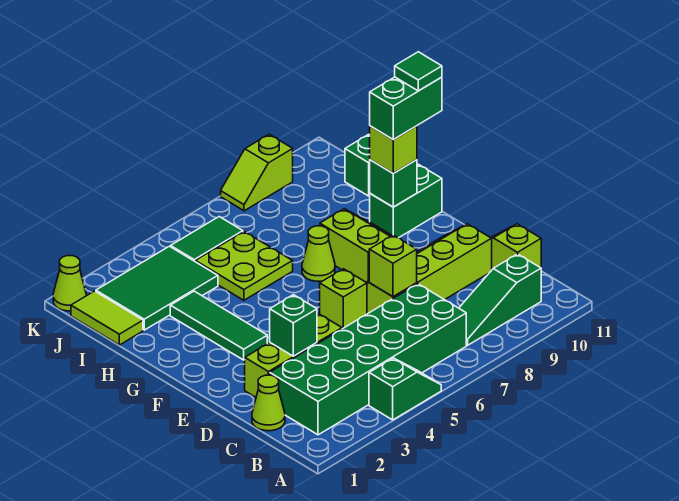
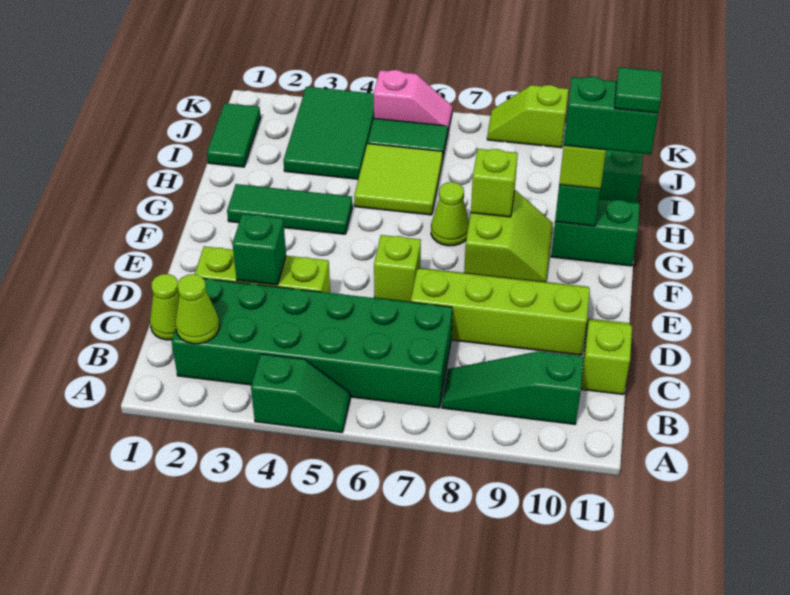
lime 1x1 brick [369,235,417,297] -> lime 1x1 brick moved to [471,149,518,217]
green 1x3 tile [170,291,267,360] -> green 1x3 tile turned to [227,184,352,234]
lime 2x2 plate [195,232,293,300] -> lime 2x2 tile [354,144,443,215]
lime 1x2 tile [71,291,143,345] -> green 1x2 tile [207,103,261,167]
green 2x3 tile [96,246,218,330] -> green 2x3 tile turned to [284,87,374,179]
lime 1x1 cone [53,256,86,311] -> lime 1x1 cone moved to [175,274,219,344]
none -> pink 1x2 slope [374,70,452,135]

